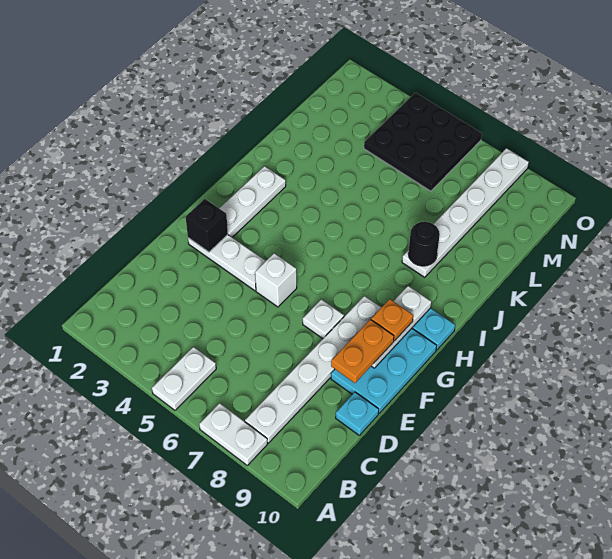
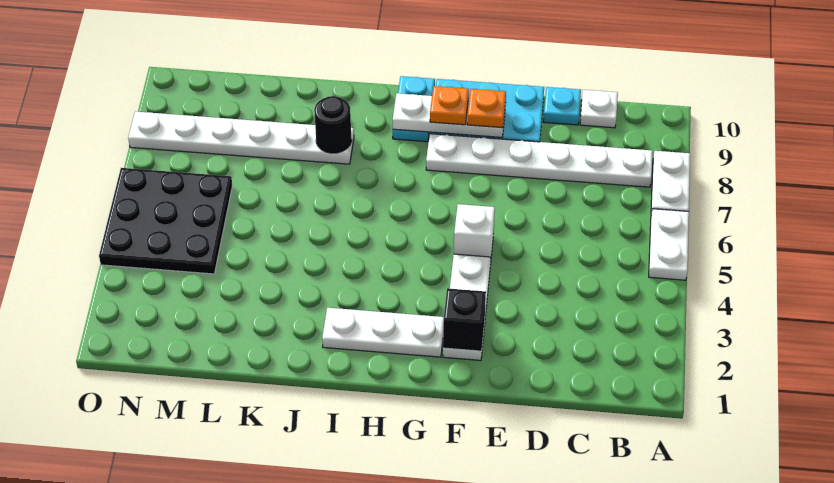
white 1x2 plate [152,347,216,410] -> white 1x2 plate turned to [649,209,689,280]
orange 1x2 plate [331,319,394,383] -> orange 1x1 plate [467,89,506,128]
white 1x1 plate [303,299,344,339] -> white 1x1 plate moved to [580,90,618,128]

